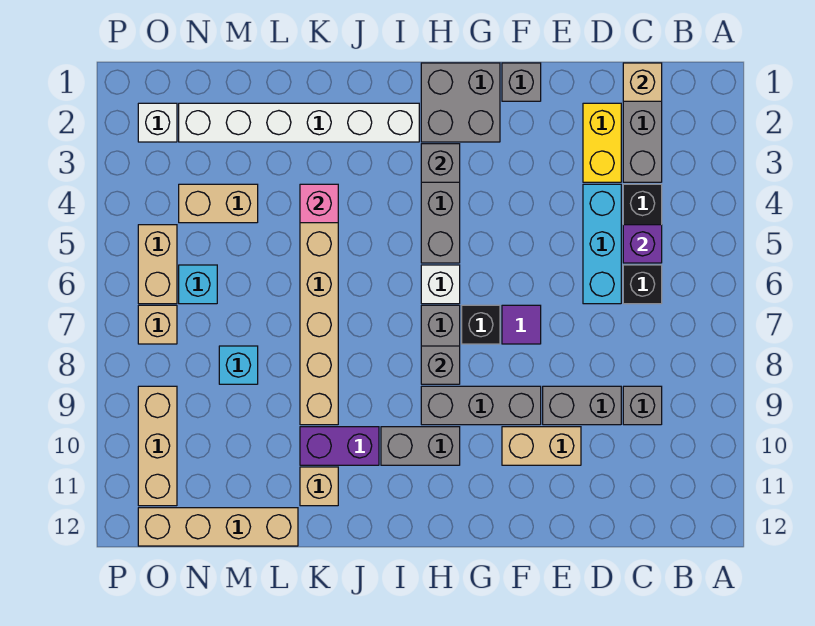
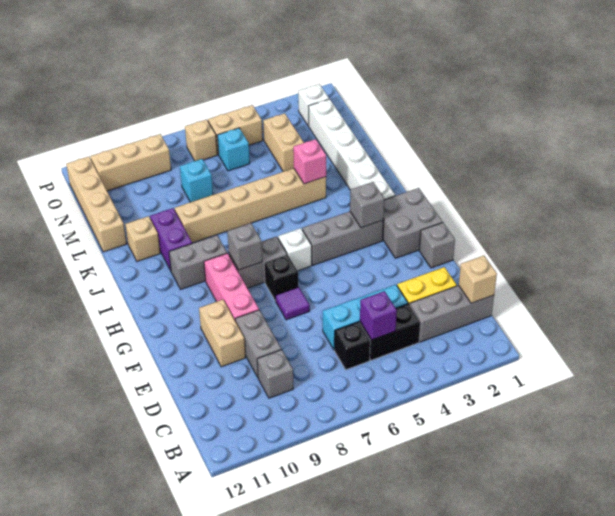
grey 1x3 brick [421,386,541,425] -> pink 1x3 brick [204,253,259,319]
grey 1x2 brick [381,427,460,465] -> grey 1x2 brick turned to [169,235,227,289]

